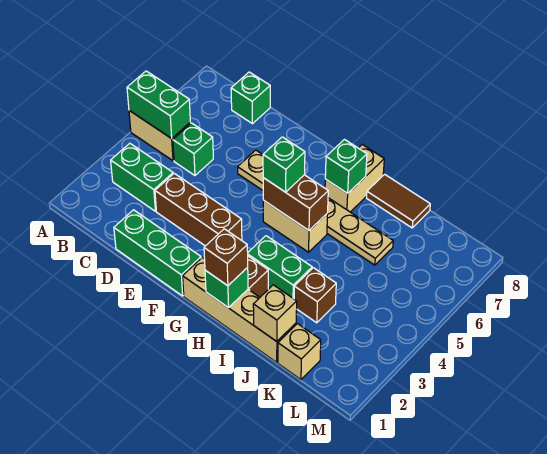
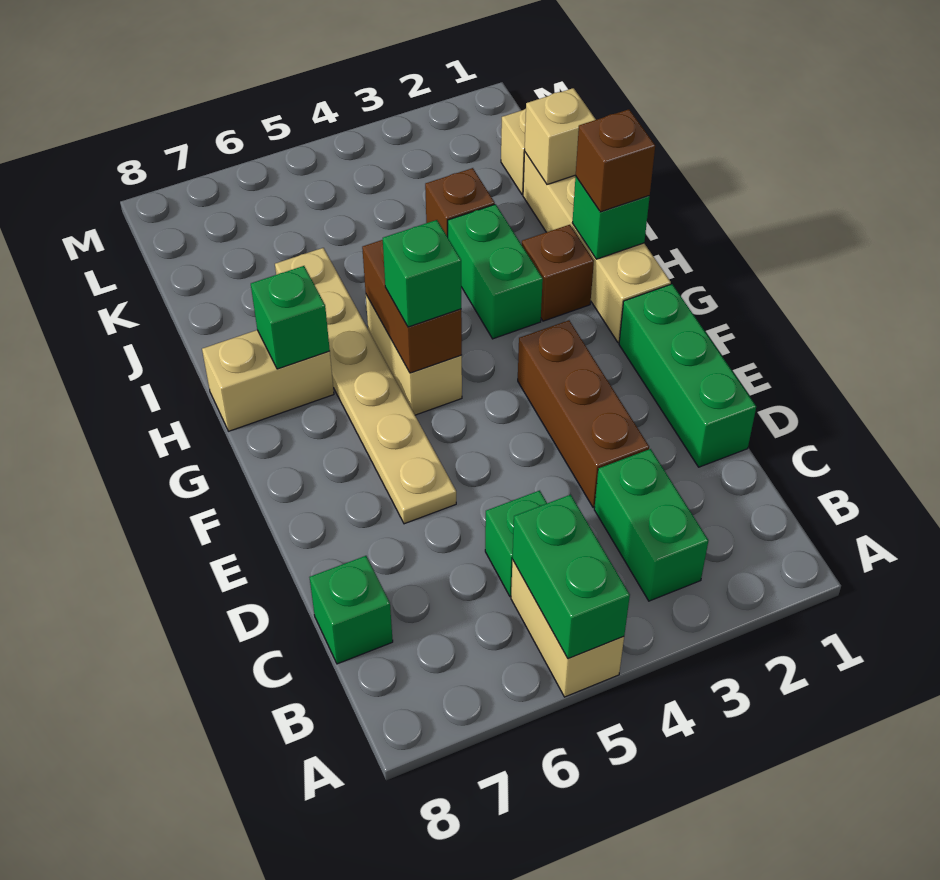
brown 1x2 tile [367,174,430,228] -> none

